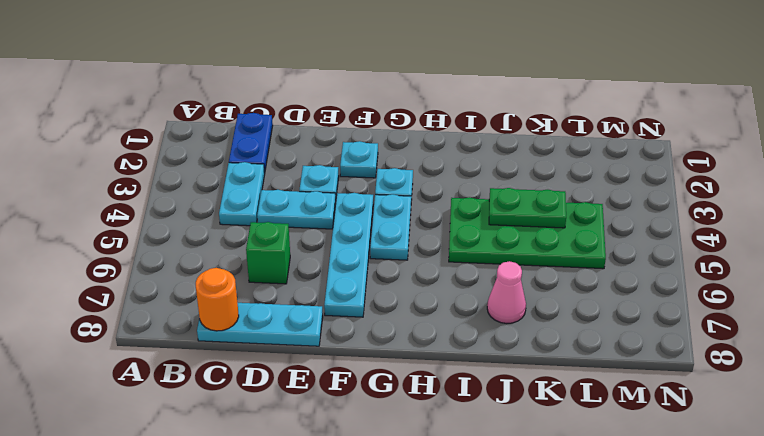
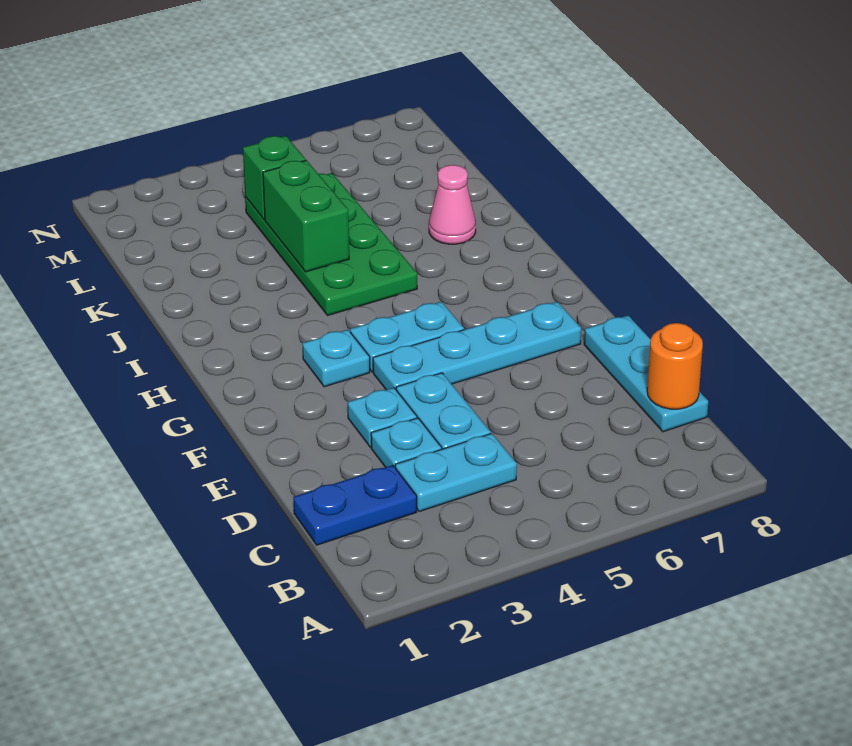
green 1x1 brick [246,222,290,284] -> green 1x1 brick moved to [243,136,306,220]
cyan 1x1 plate [340,141,378,178] -> cyan 1x1 plate moved to [371,418,442,467]
green 1x2 plate [489,188,566,228] -> green 1x2 brick [263,160,349,272]

